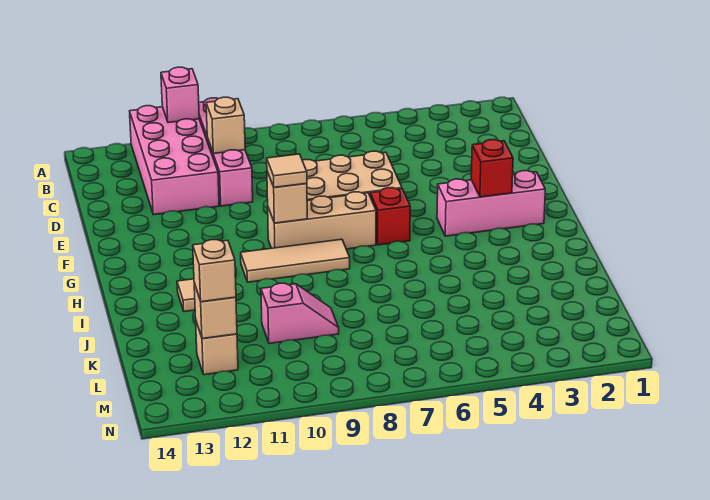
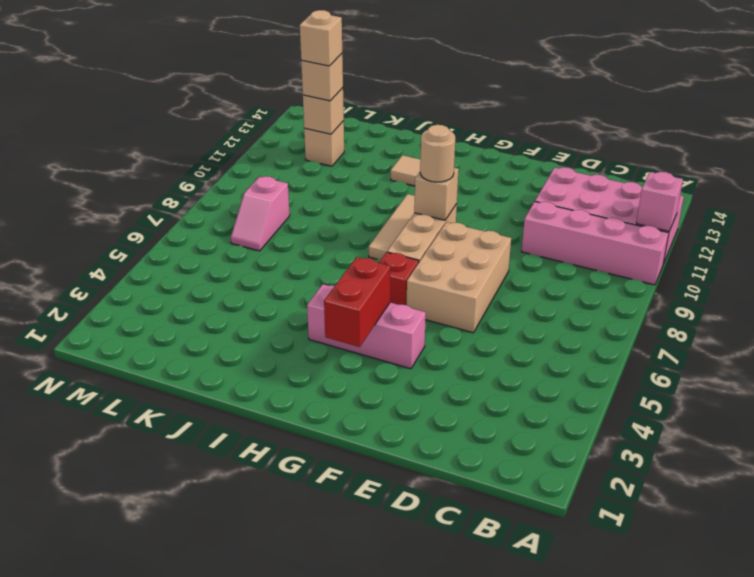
tan 1x1 brick [206,97,245,154] -> tan 1x1 brick moved to [300,10,342,66]
pink 1x3 brick [437,171,545,236] -> pink 1x3 brick turned to [307,284,426,369]
red 1x1 brick [471,140,513,197] -> red 1x2 brick [324,257,390,347]
tan 1x1 tile [267,154,307,187] -> tan 1x1 round brick [420,125,455,182]
pink 1x2 slope [261,283,339,343] -> pink 1x2 slope moved to [231,176,290,251]

